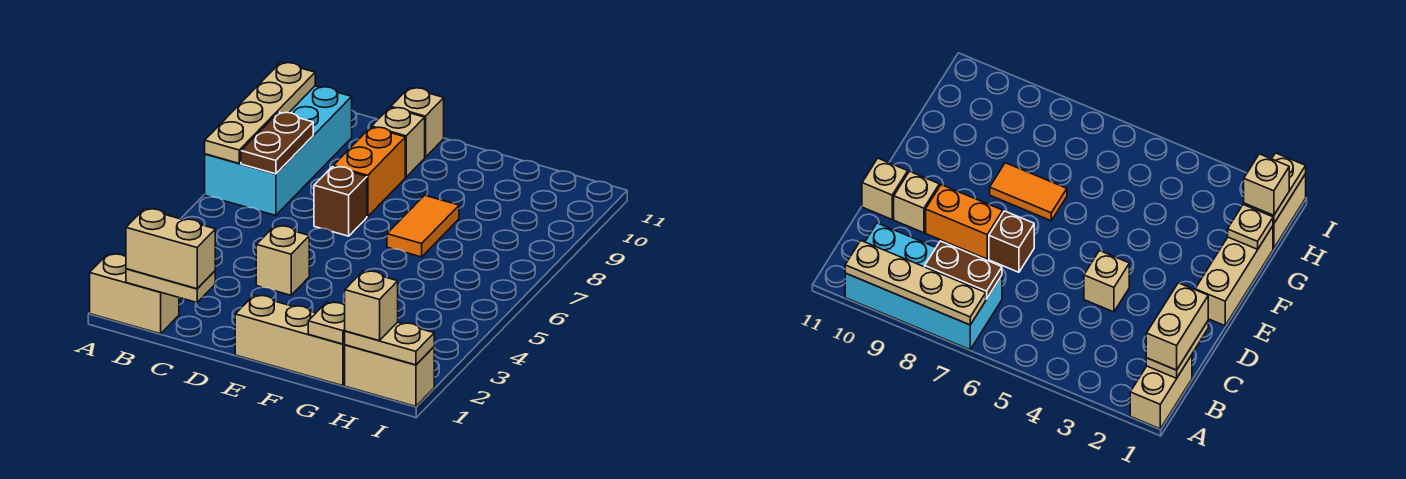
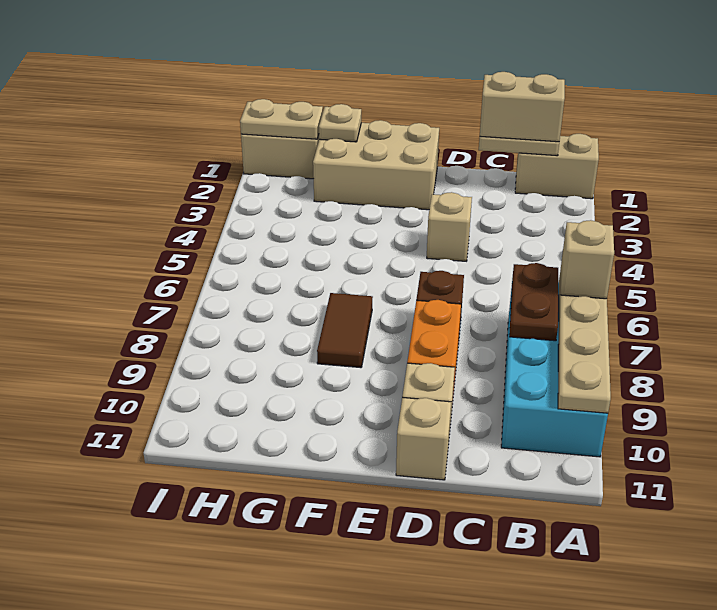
tan 1x3 brick [235,295,345,386] -> tan 2x3 brick [313,120,439,210]
orange 1x2 tile [387,195,459,257] -> brown 1x2 tile [317,293,373,368]
tan 1x1 brick [345,271,398,341] -> tan 1x1 brick moved to [561,220,614,299]

